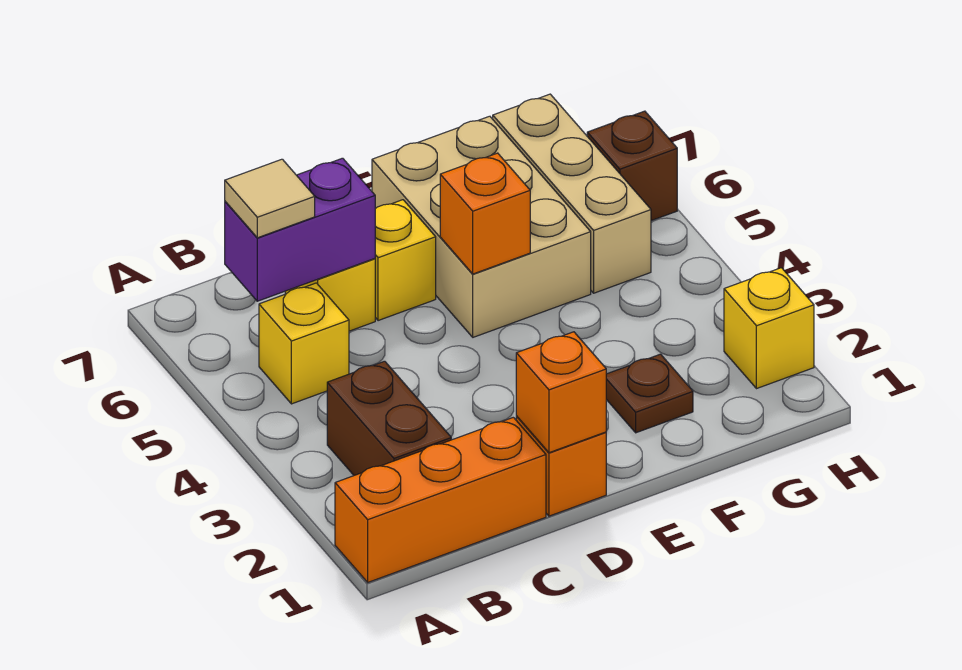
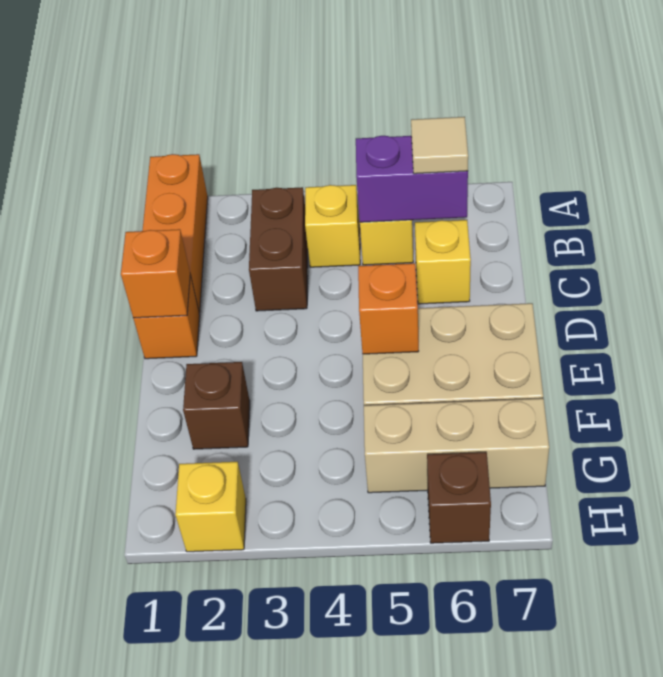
brown 1x2 brick [327,361,451,475] -> brown 1x2 brick turned to [249,187,308,311]
purple 1x2 brick [225,158,375,301] -> purple 1x2 brick turned to [356,136,468,222]
yellow 1x1 brick [375,200,436,321] -> yellow 1x1 brick moved to [305,185,360,267]
brown 1x1 plate [606,354,693,433] -> brown 1x1 brick [183,362,250,449]

